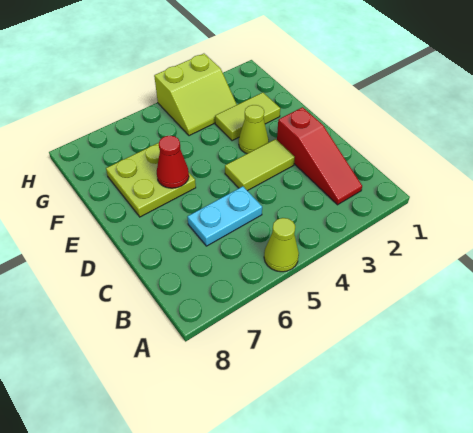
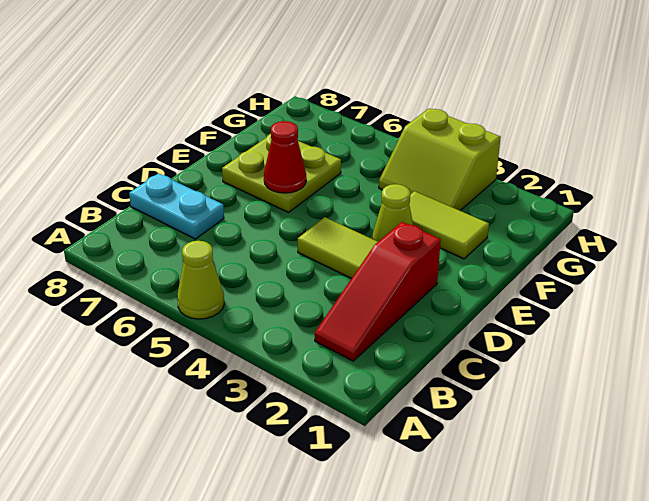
cyan 1x2 plate [187,186,262,246] -> cyan 1x2 plate moved to [129,173,224,239]

